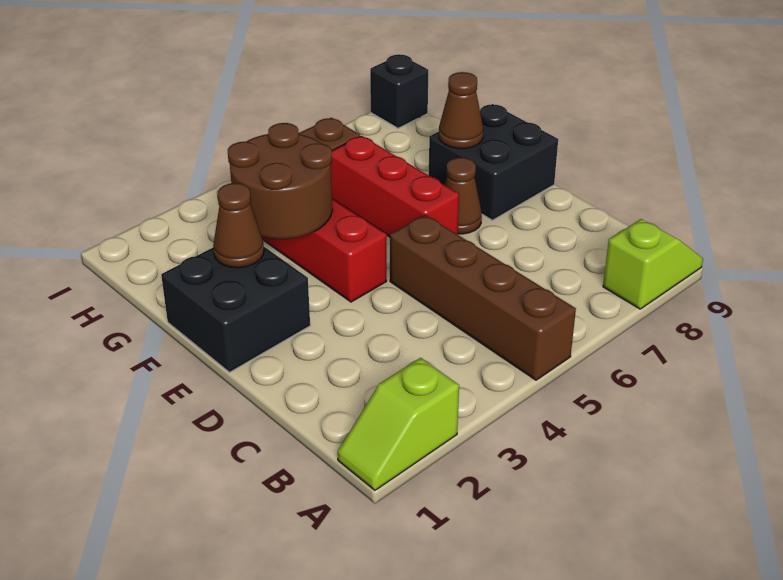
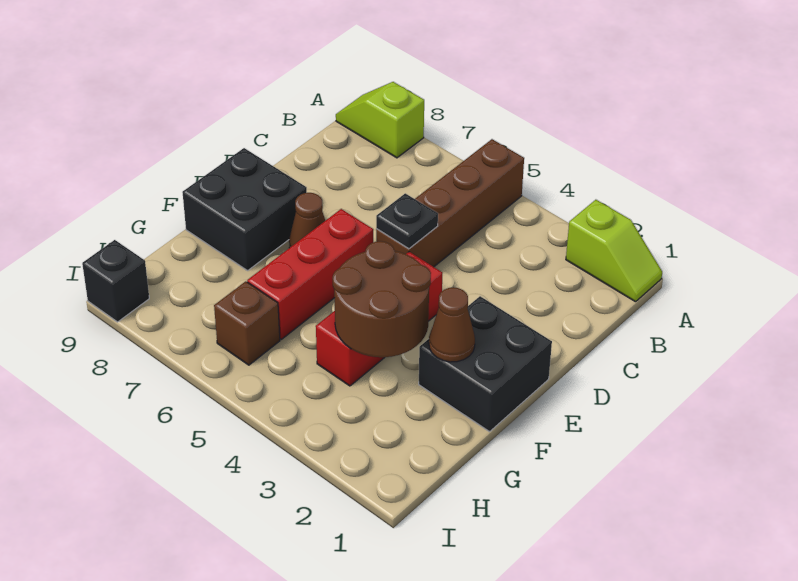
none -> black 1x1 plate [376,193,438,249]
brown 1x1 cone [439,72,483,149] -> none

